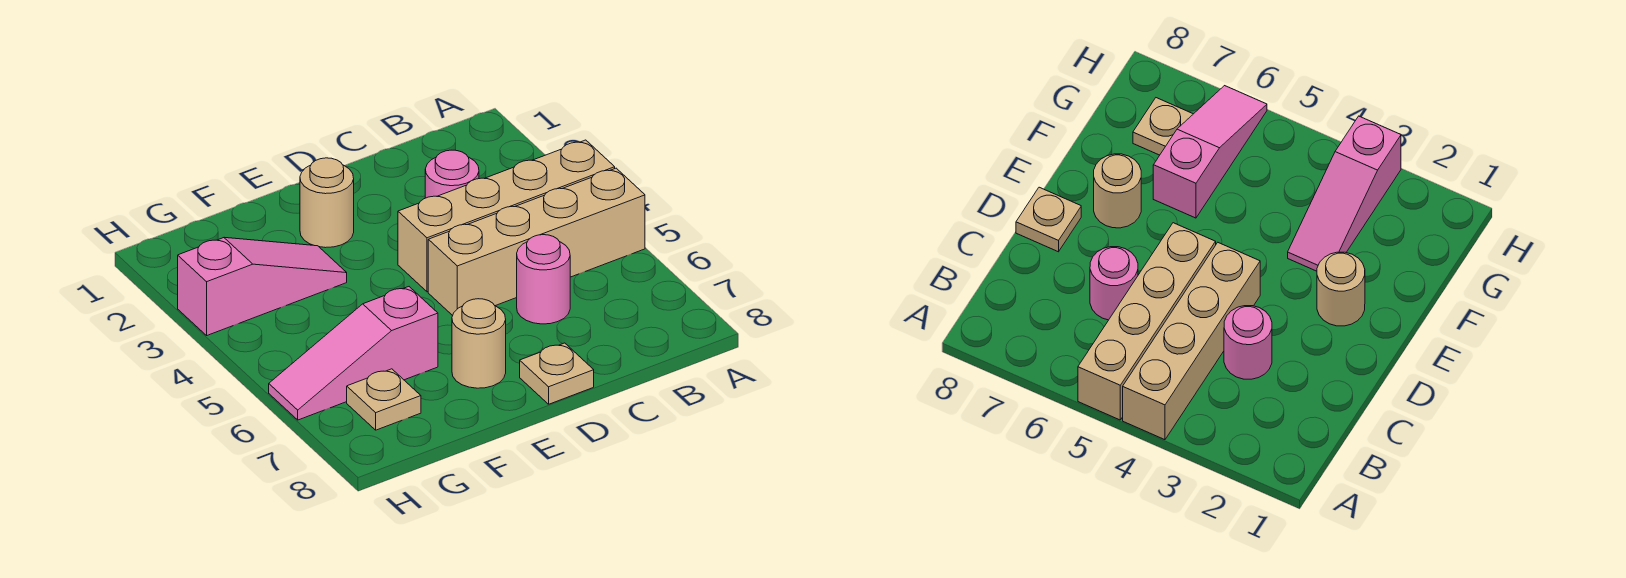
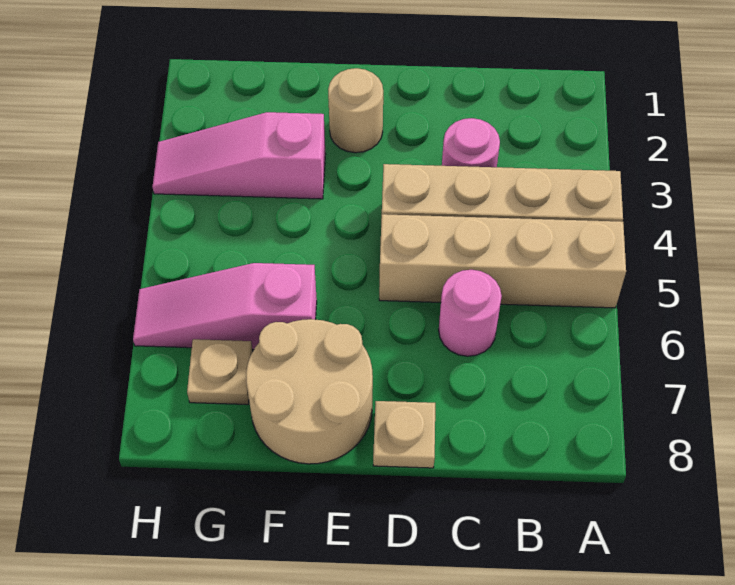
tan 1x1 round brick [452,299,506,388] -> tan 2x2 round brick [246,319,373,464]
pink 1x3 slope [178,237,347,335] -> pink 1x3 slope turned to [152,112,326,199]

